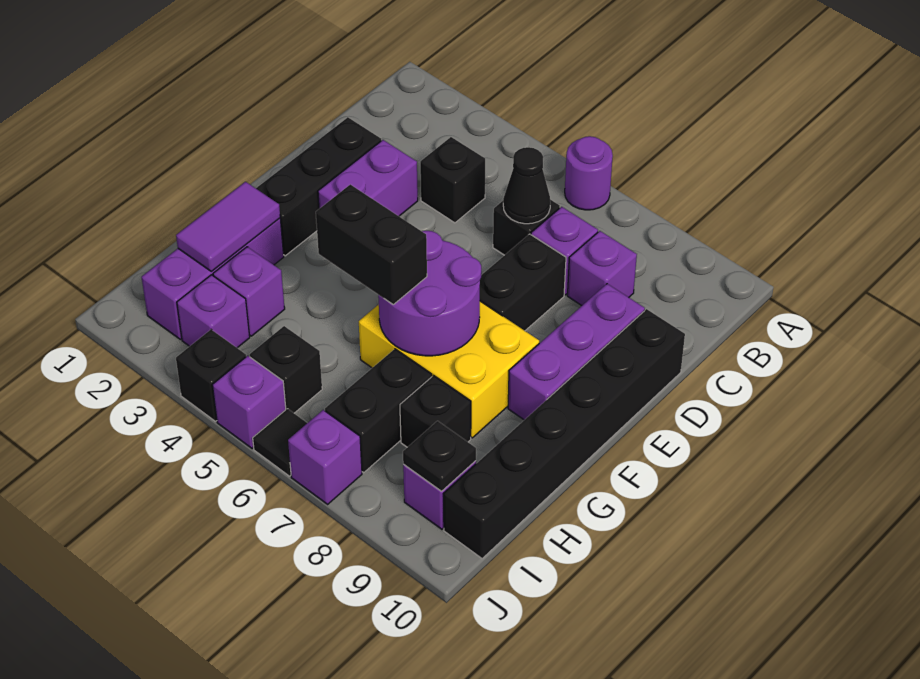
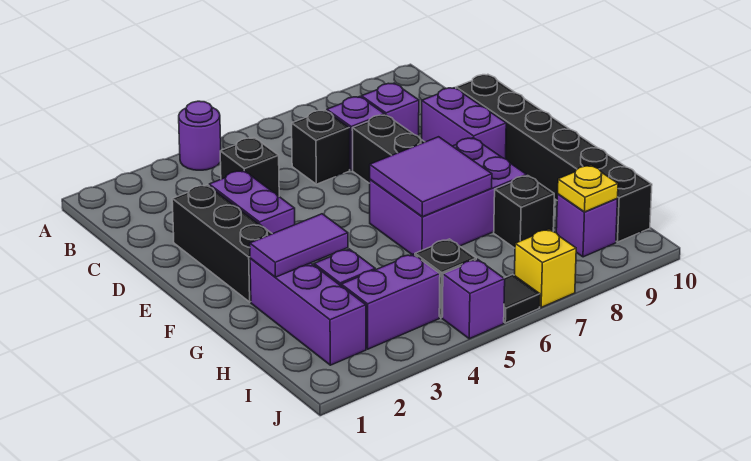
purple 1x1 round brick [565,136,613,210] -> purple 1x1 round brick moved to [179,101,221,170]
black 1x1 cone [503,147,550,224] -> none
purple 1x3 brick [508,284,645,420] -> purple 1x2 brick [422,88,506,159]
yellow 2x3 brick [359,301,539,438] -> purple 2x3 brick [370,138,527,255]
purple 2x2 round brick [378,231,481,356] -> purple 2x2 tile [370,137,492,217]
purple 1x2 tile [176,182,280,272] -> purple 1x2 tile turned to [250,214,348,277]
black 1x2 brick [316,184,427,304] -> none
black 1x2 brick [325,349,432,472] -> none
purple 1x1 brick [177,275,250,348] -> purple 1x2 brick [341,254,440,349]
black 1x1 plate [403,421,476,491] -> yellow 1x1 plate [558,165,618,212]
black 1x1 brick [176,330,246,421] -> none
purple 1x1 brick [288,410,362,504] -> yellow 1x1 brick [515,229,576,307]

